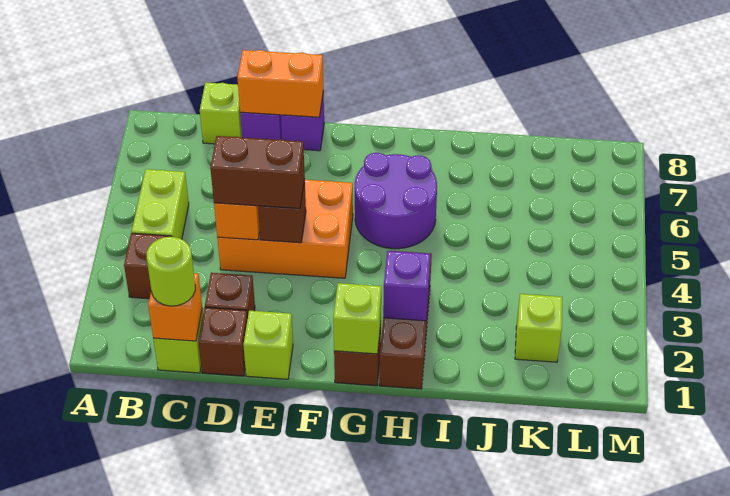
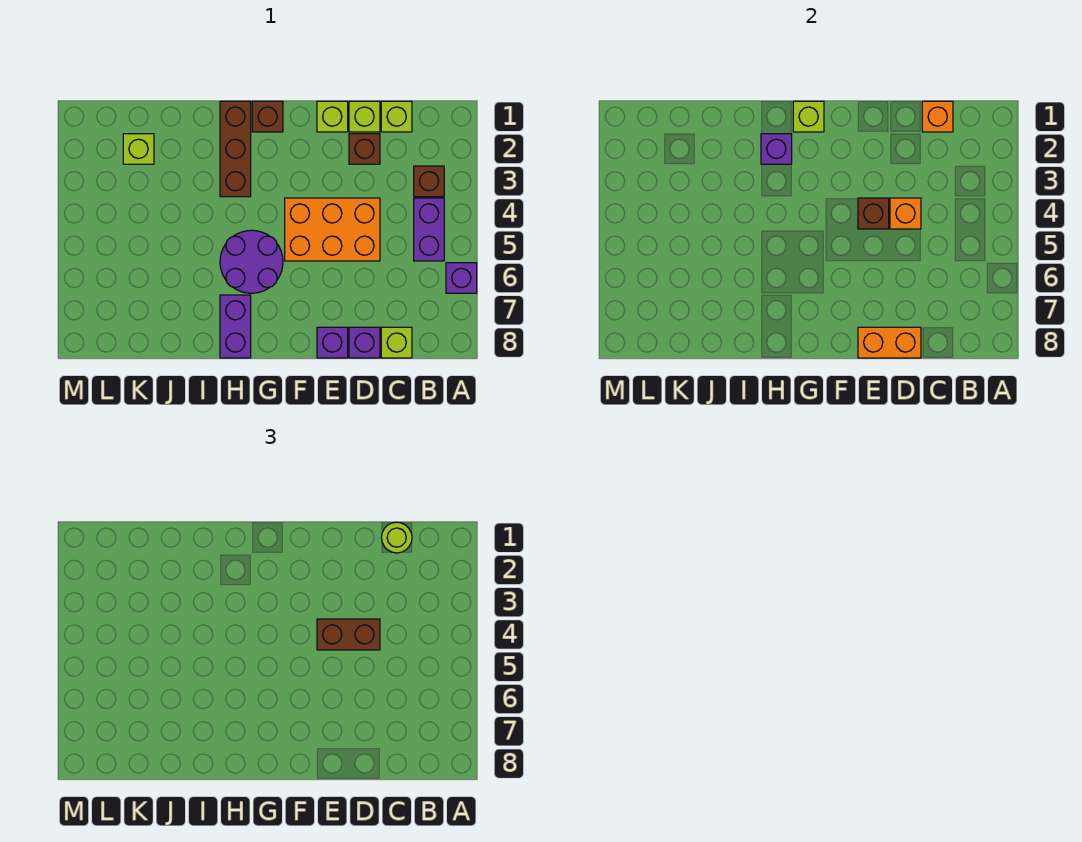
none -> purple 1x1 brick [446,263,477,293]
lime 1x2 brick [132,169,189,239] -> purple 1x2 brick [414,198,444,261]
brown 1x1 brick [198,308,248,376] -> lime 1x1 brick [349,101,380,132]
none -> purple 1x2 brick [220,295,251,358]

